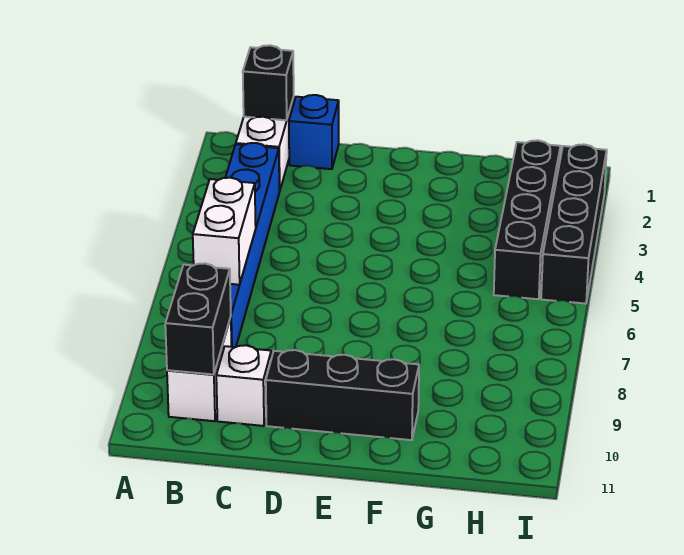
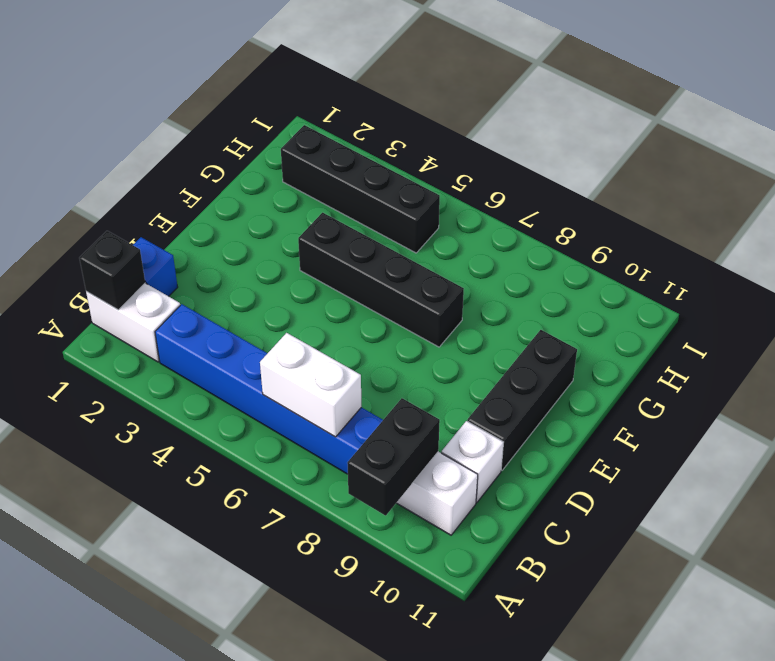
black 1x2 brick [165,263,231,375] -> black 1x2 brick turned to [347,398,440,515]
black 1x4 brick [541,144,607,304] -> black 1x4 brick moved to [298,213,464,347]

